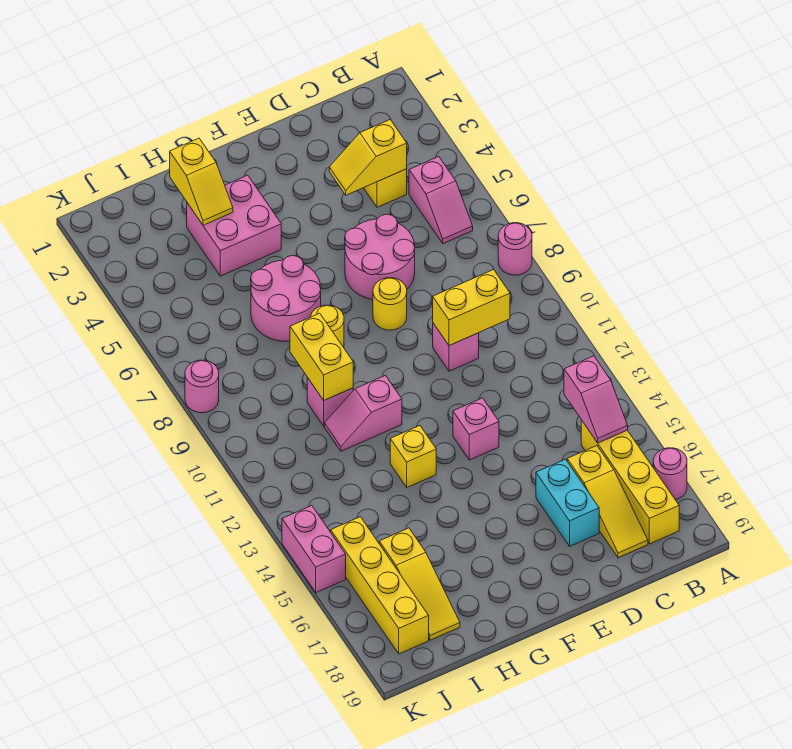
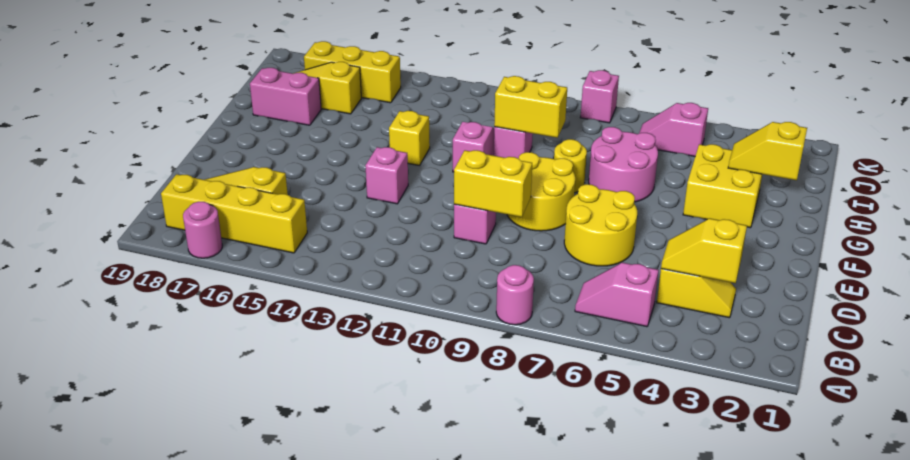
pink 1x2 slope [564,356,628,443] -> pink 1x2 slope moved to [639,103,708,156]
yellow 1x2 slope [329,119,407,195] -> yellow 1x2 slope turned to [661,218,747,283]
yellow 1x2 brick [433,270,510,346] -> yellow 1x2 brick turned to [454,150,532,217]
pink 2x2 round brick [345,214,415,299] -> yellow 2x2 round brick [564,184,637,266]
cyan 1x2 brick [536,459,599,546] -> none
yellow 1x1 round brick [373,278,407,330] -> yellow 2x2 round brick [507,152,575,231]
pink 2x2 brick [187,175,281,276] -> yellow 2x2 brick [683,144,763,228]
yellow 1x4 brick [331,517,429,654] -> yellow 1x3 brick [304,41,401,103]
pink 1x1 round brick [185,360,219,413] -> pink 1x1 brick [580,70,619,123]
pink 1x2 brick [282,506,346,593] -> pink 1x2 brick moved to [250,68,321,125]

